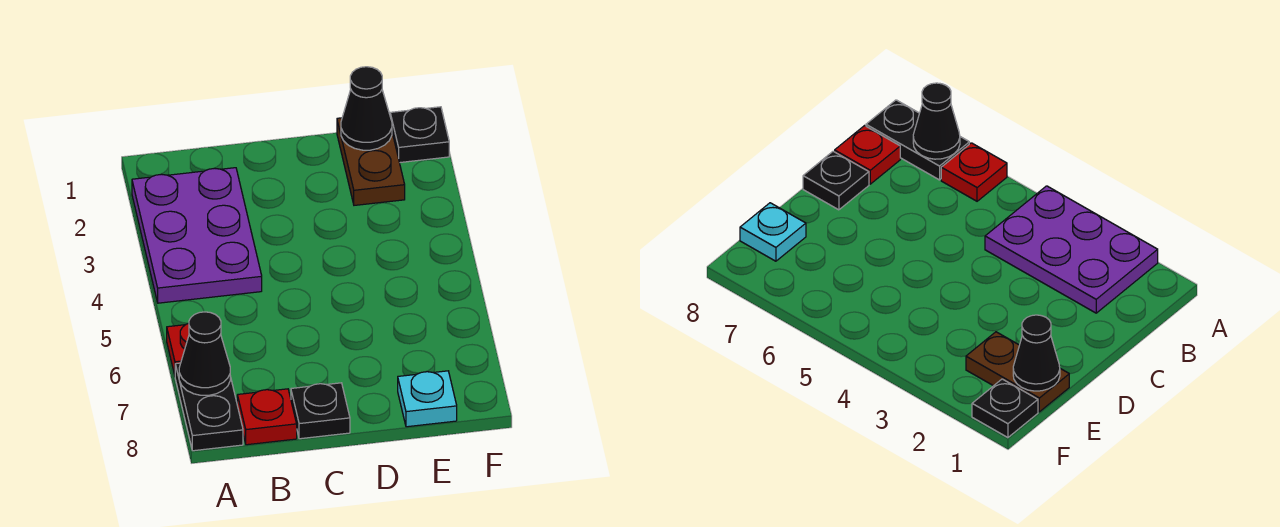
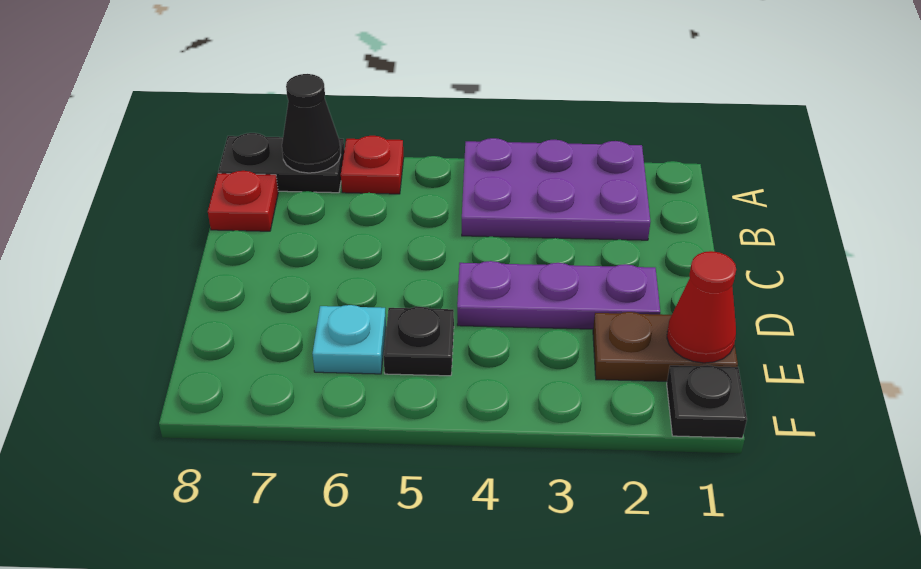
black 1x1 plate [291,383,350,439] -> black 1x1 plate moved to [384,307,454,376]
none -> purple 1x3 plate [457,261,660,329]
black 1x1 cone [341,67,392,150] -> red 1x1 cone [667,251,736,363]
cyan 1x1 plate [398,371,457,427] -> cyan 1x1 plate moved to [313,305,386,374]

